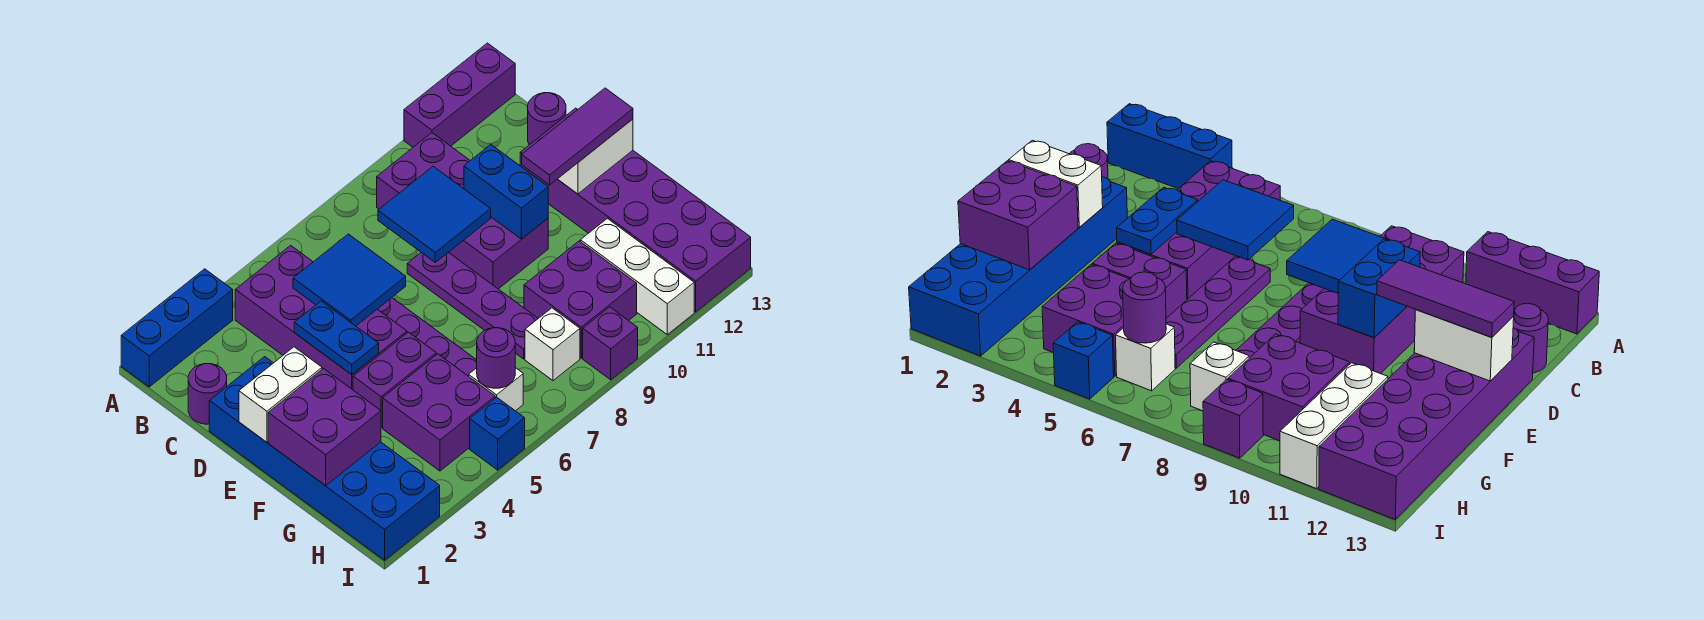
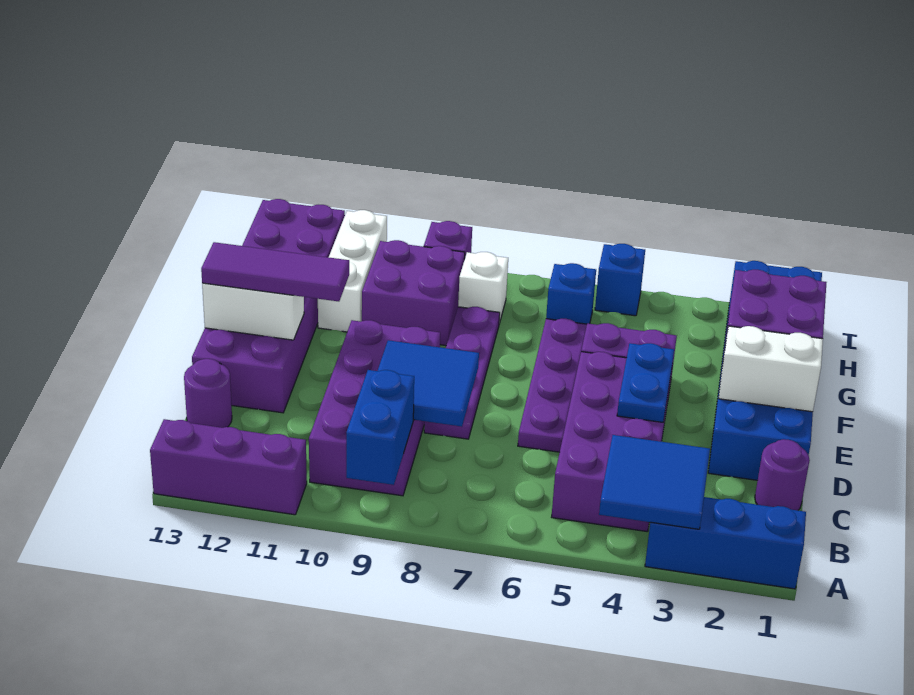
blue 2x2 tile [293,234,406,326] -> blue 2x2 tile moved to [599,435,710,529]
blue 1x2 brick [464,145,548,239] -> blue 1x2 brick moved to [346,370,414,485]
purple 2x2 brick [383,354,495,471] -> none
white 1x1 brick [469,368,523,411] -> blue 1x1 brick [546,263,596,324]
purple 1x1 round brick [477,328,515,388] -> none

